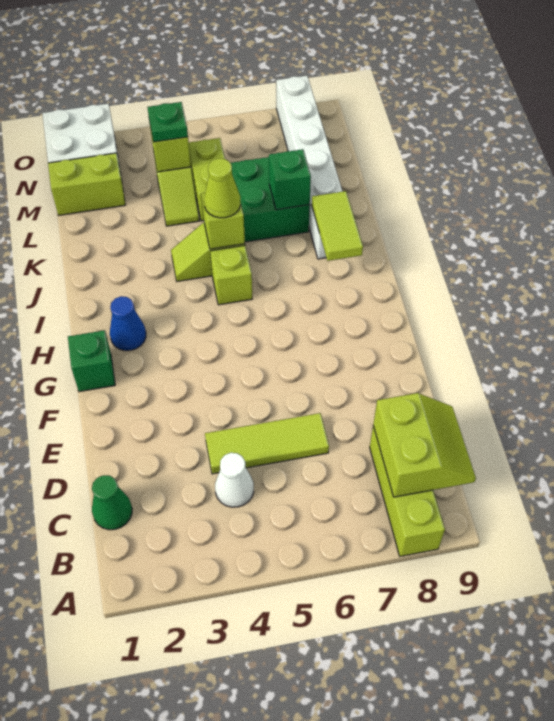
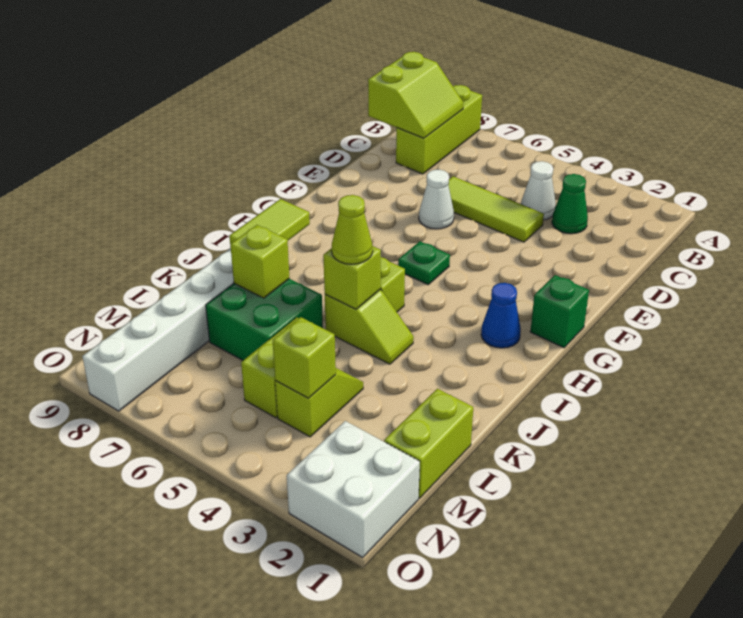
lime 2x2 slope [373,393,476,497] -> lime 2x2 slope turned to [368,52,463,138]
green 1x1 cone [92,475,132,530] -> green 1x1 cone moved to [552,174,588,234]
none -> white 1x1 cone [419,169,454,229]
green 1x1 brick [269,149,311,210] -> lime 1x1 brick [230,225,289,298]
lime 1x2 brick [48,153,126,215] -> lime 1x2 brick turned to [384,389,473,498]
green 1x1 plate [147,102,188,142] -> green 1x1 plate moved to [398,241,450,285]

